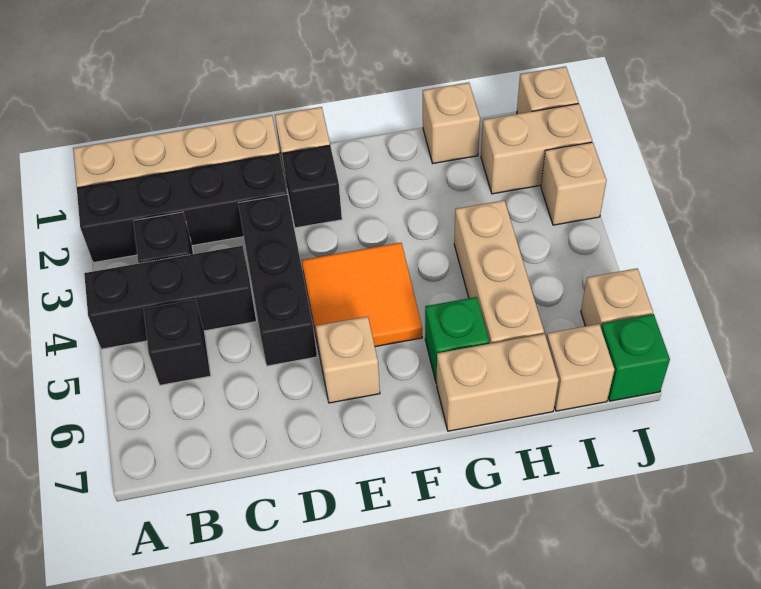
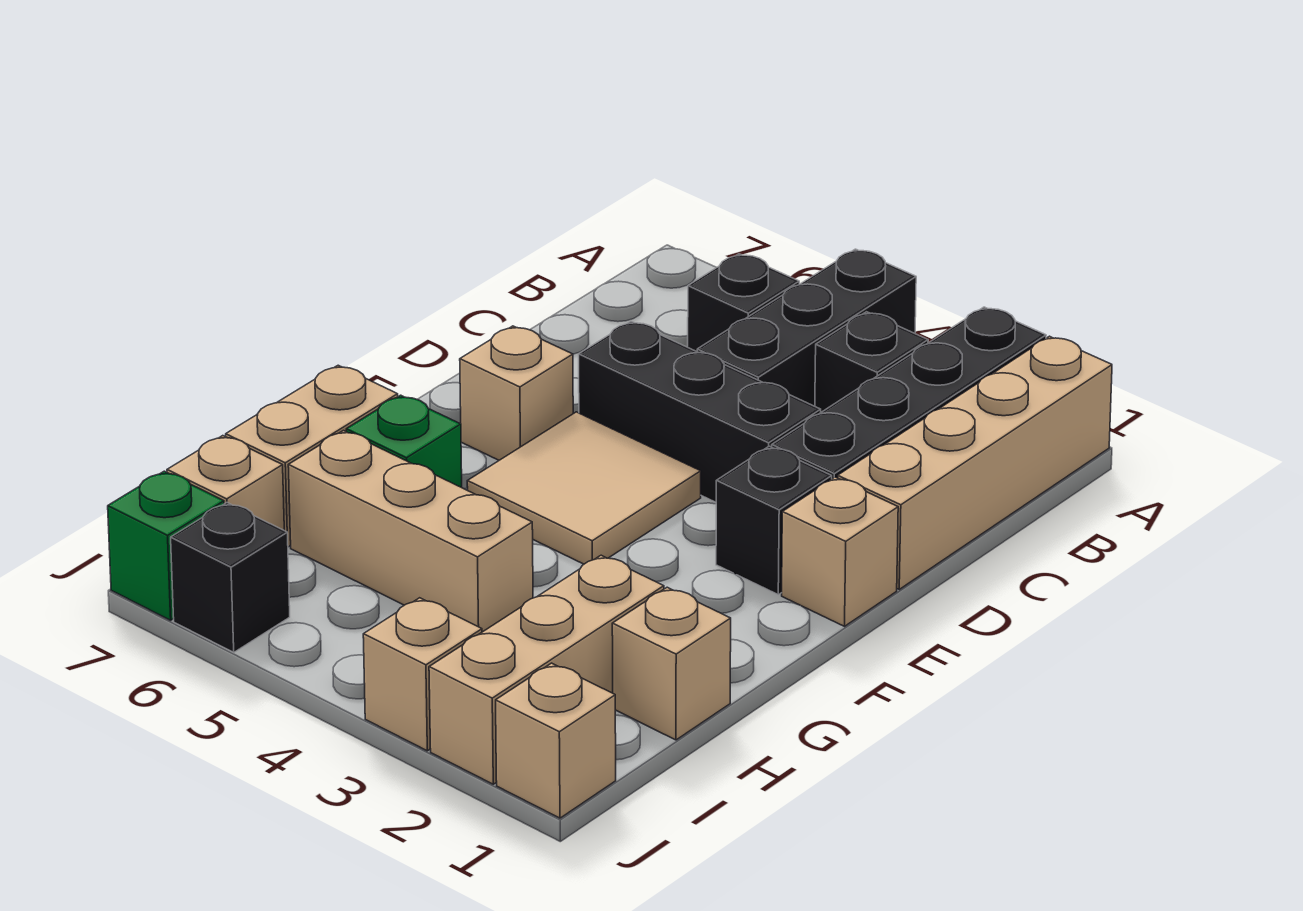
orange 2x2 tile [302,243,422,355] -> tan 2x2 tile [467,412,701,564]
tan 1x2 brick [481,104,592,194] -> tan 1x3 brick [429,555,664,784]
tan 1x1 brick [581,268,653,327] -> black 1x1 brick [171,503,290,652]

